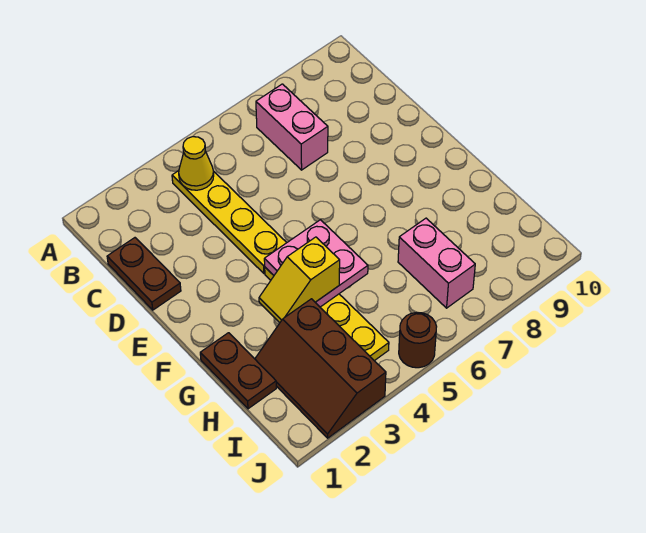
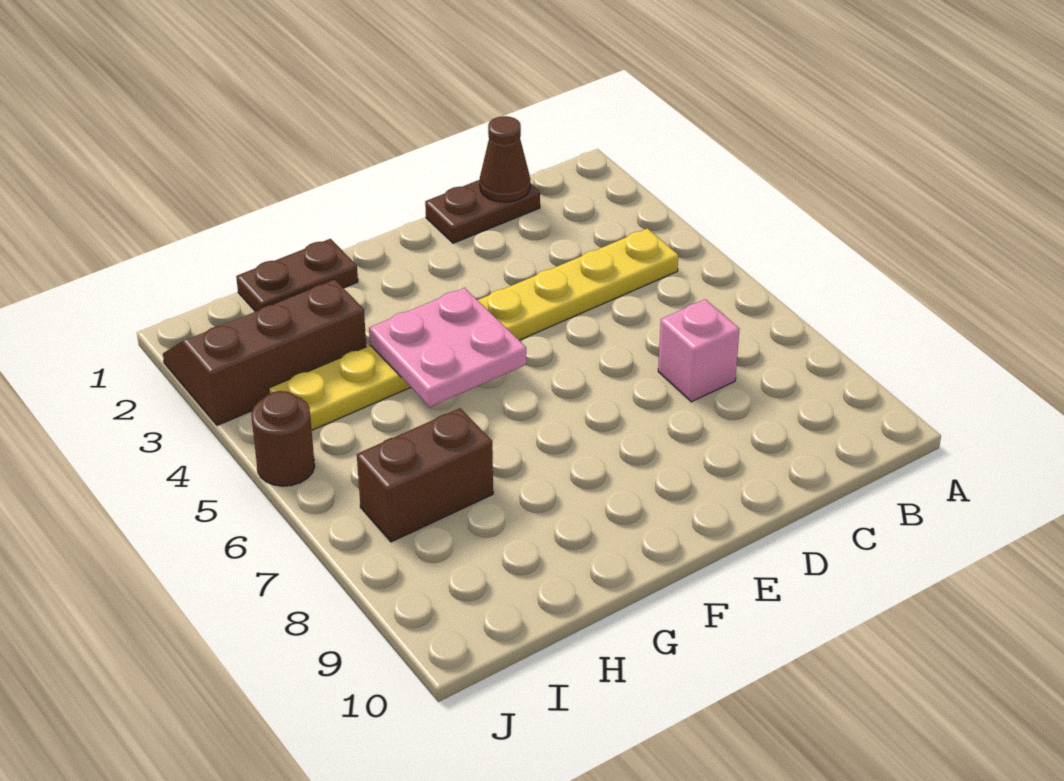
yellow 1x1 cone [179,137,214,190] -> none
pink 1x2 brick [256,84,328,170] -> pink 1x1 brick [658,299,740,402]
none -> brown 1x1 cone [480,116,530,202]
yellow 1x2 slope [259,237,340,323] -> none
pink 1x2 brick [398,218,475,308] -> brown 1x2 brick [357,408,493,542]

